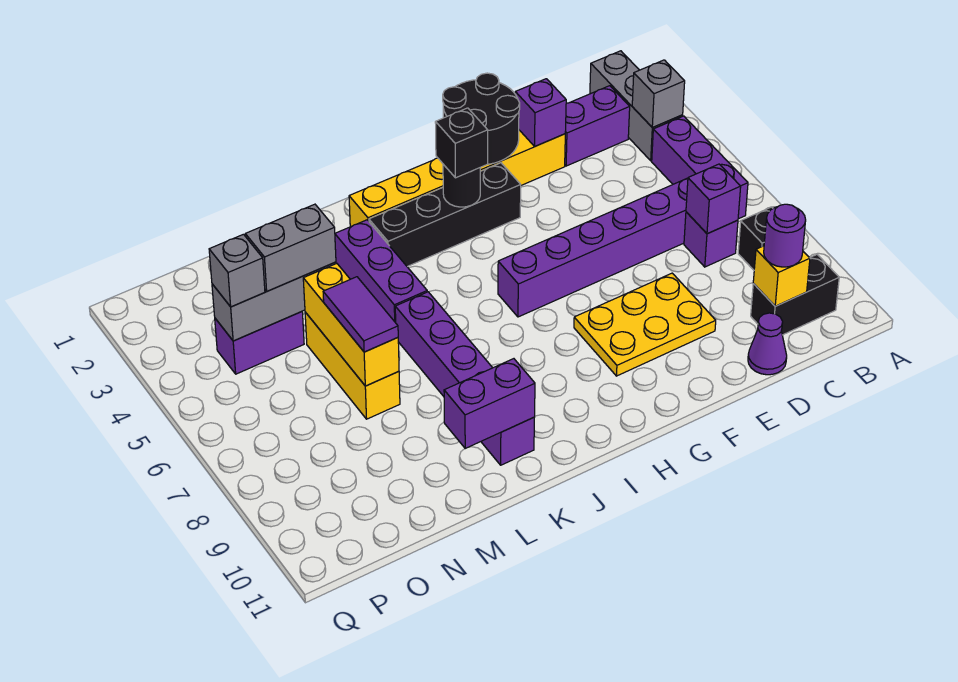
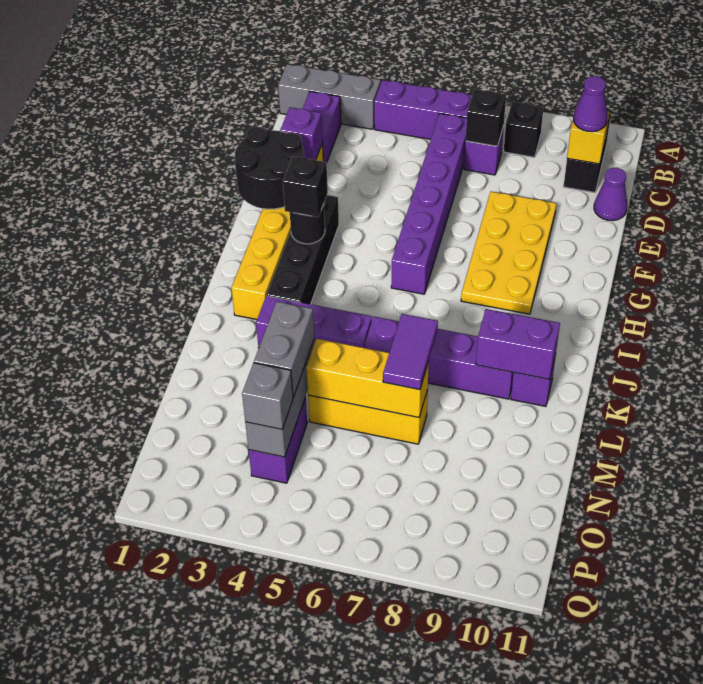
grey 1x1 brick [632,60,685,128] -> none
purple 1x1 brick [686,164,741,234] -> black 1x1 brick [466,89,506,146]
purple 1x1 round brick [764,204,806,267] -> purple 1x1 cone [574,76,608,132]
yellow 2x3 plate [574,273,716,376] -> yellow 2x4 plate [461,192,557,314]
purple 1x2 brick [444,359,535,448] -> purple 1x2 brick turned to [476,309,560,379]
purple 1x2 tile [323,277,398,352] -> purple 1x2 tile turned to [383,314,438,390]

